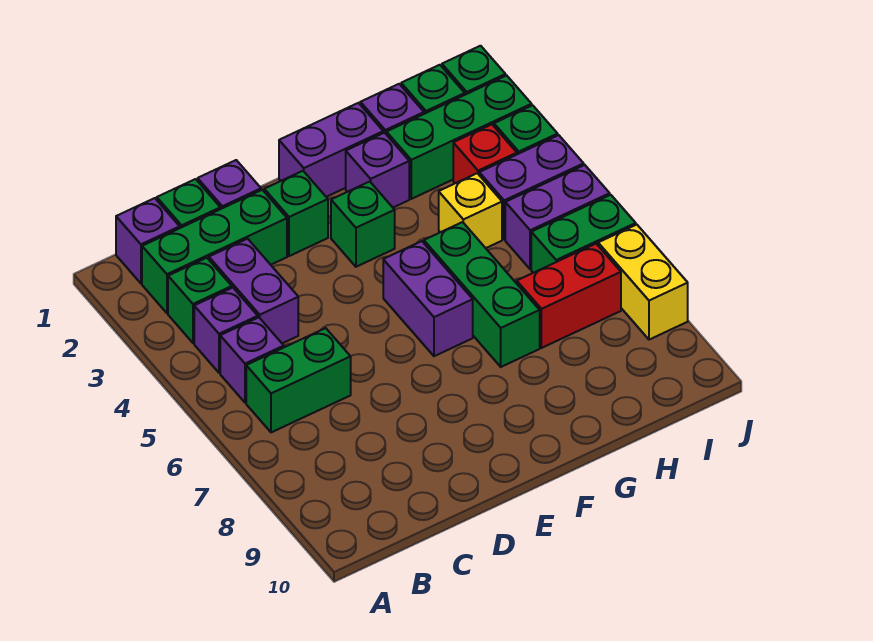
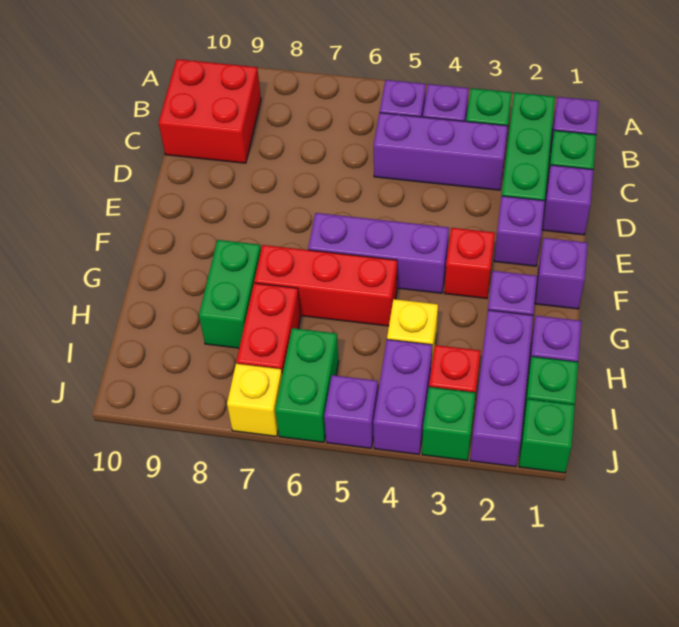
green 1x2 brick [246,328,351,432] -> green 1x2 brick moved to [199,240,261,348]
none -> red 2x2 brick [159,59,261,163]
purple 1x2 brick [209,239,298,343] -> purple 1x3 brick [374,113,508,190]
green 1x1 brick [264,171,328,256] -> purple 1x1 brick [494,196,545,266]
purple 1x2 brick [279,103,383,197] -> purple 1x1 brick [535,238,588,309]
green 1x1 brick [331,182,395,267] -> red 1x1 brick [444,228,495,299]
purple 1x2 brick [383,241,473,356] -> purple 1x3 brick [308,213,449,293]
green 1x3 brick [424,222,540,367] -> red 1x3 brick [254,245,397,326]
green 1x3 brick [387,75,532,199] -> purple 1x3 brick [470,310,533,467]
purple 1x2 brick [505,165,610,269] -> purple 1x1 brick [324,375,378,448]
yellow 1x2 brick [598,225,688,340] -> yellow 1x1 brick [227,364,282,436]

